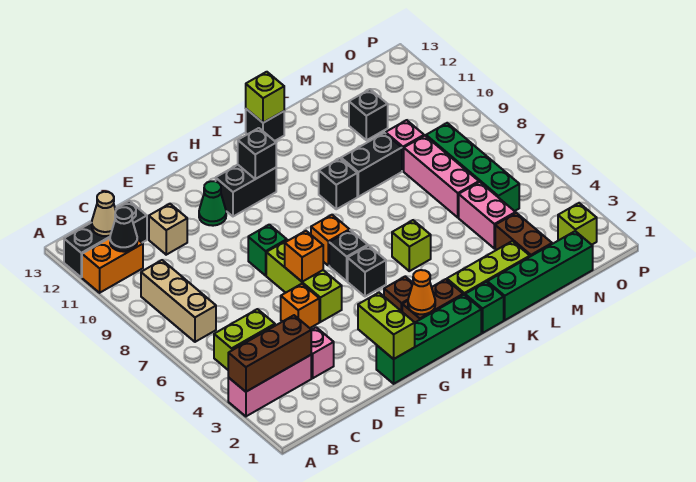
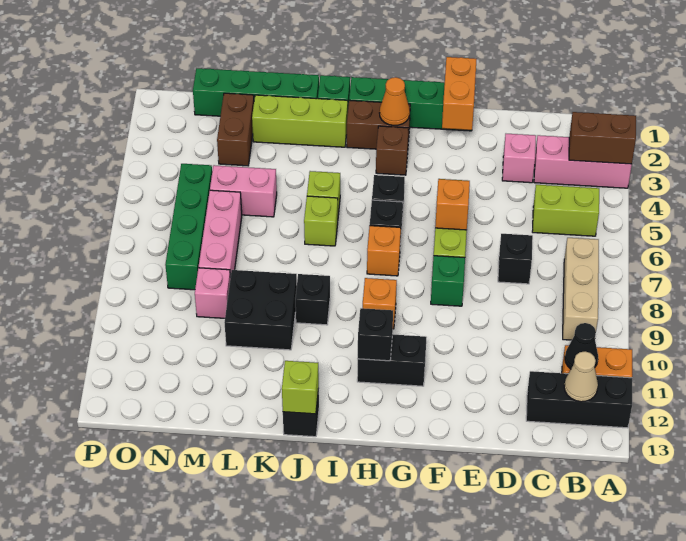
brown 1x3 brick [228,315,311,392] -> brown 1x2 brick [569,112,636,164]
tan 1x1 brick [149,204,187,255] -> none
orange 1x1 brick [281,284,319,328] -> orange 1x1 brick moved to [363,278,397,329]
lime 1x2 brick [358,293,415,359] -> orange 1x2 brick [442,57,477,130]
green 1x1 cone [199,181,226,226] -> none
black 1x2 brick [341,133,402,197] -> black 2x2 brick [225,270,297,350]
pink 1x2 brick [459,182,516,248] -> pink 1x2 brick turned to [210,165,277,217]
black 1x1 brick [349,89,388,140] -> black 1x1 brick moved to [498,234,533,284]
lime 1x1 brick [558,203,597,245] -> lime 1x1 brick moved to [304,196,338,246]

